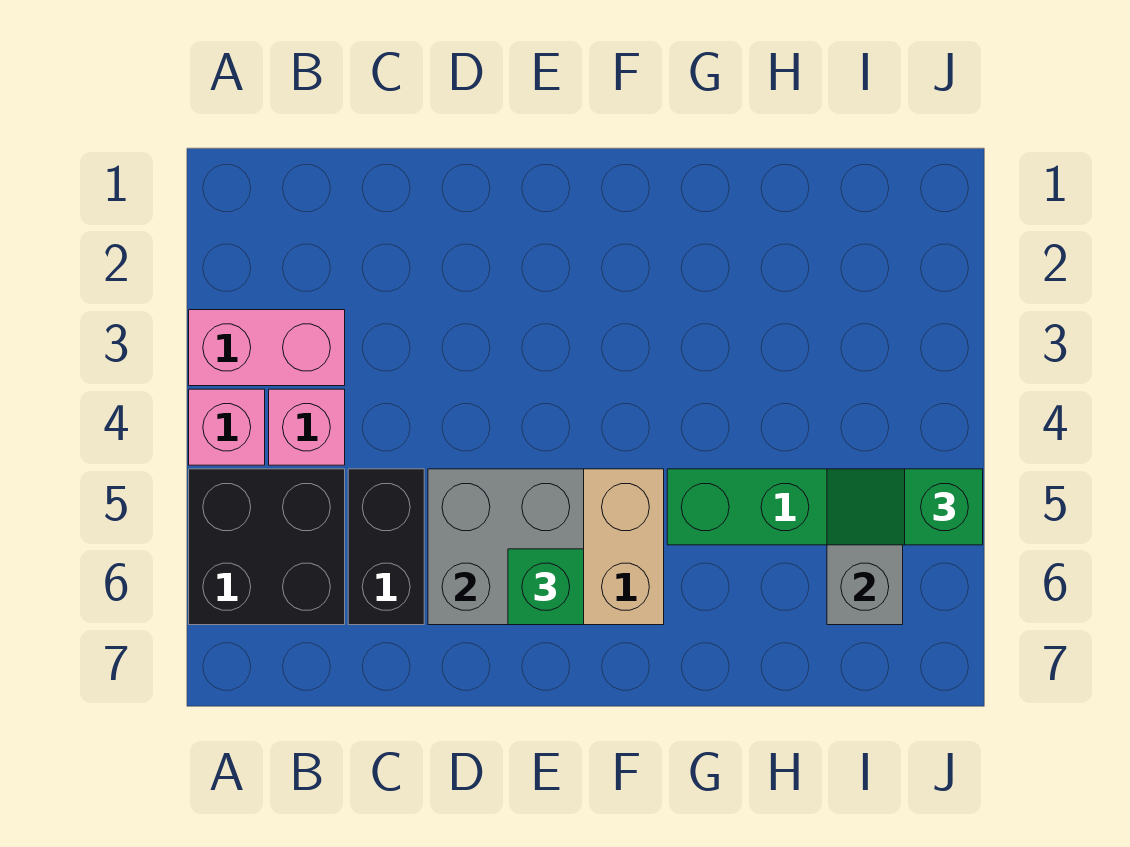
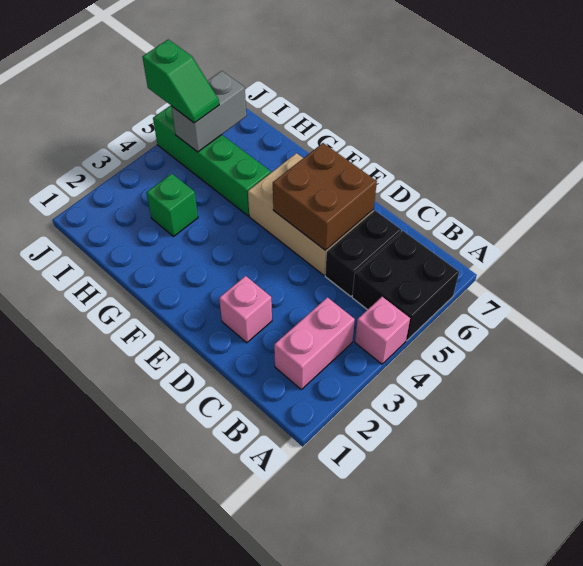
pink 1x2 brick [189,310,345,386] -> pink 1x2 brick turned to [274,297,355,389]
pink 1x1 brick [269,389,345,465] -> pink 1x1 brick moved to [219,276,272,343]
grey 2x2 brick [428,469,584,625] -> brown 2x2 brick [273,143,377,250]
green 1x1 brick [508,549,584,625] -> green 1x1 brick moved to [146,174,198,236]

